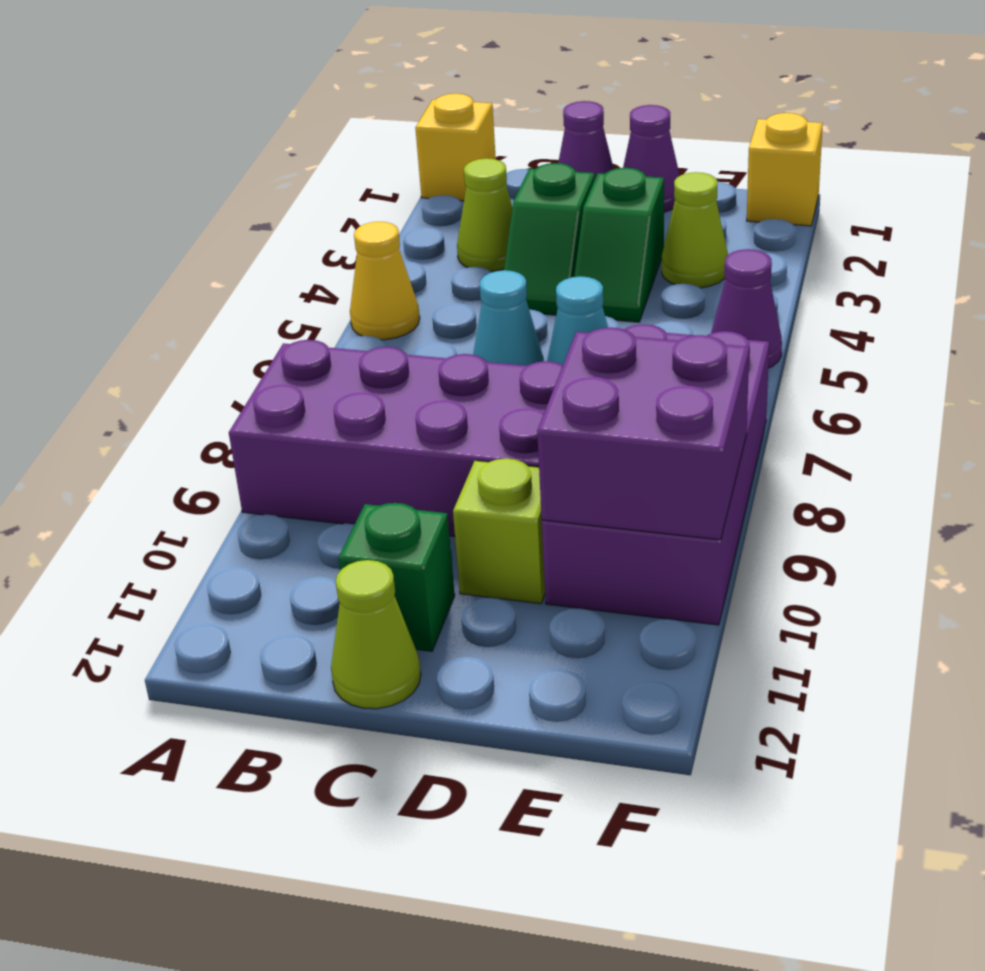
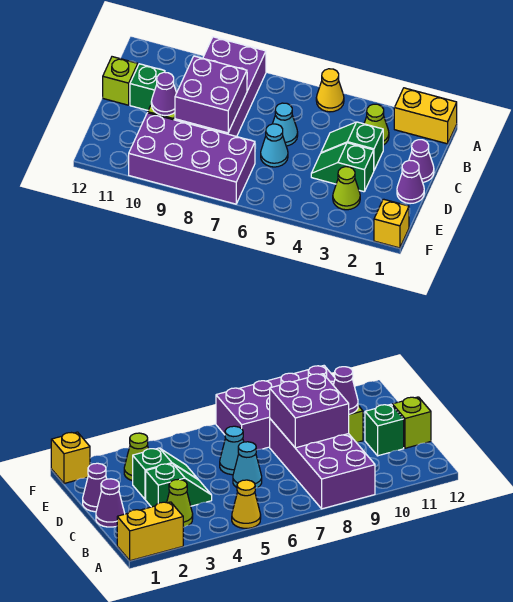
yellow 1x1 brick [415,94,496,201] -> yellow 1x2 brick [394,88,457,144]
lime 1x1 cone [331,560,421,709] -> lime 1x1 brick [103,57,138,105]
purple 2x2 brick [537,327,749,540] -> purple 2x2 brick moved to [175,56,247,133]
purple 1x1 cone [711,249,782,368] -> purple 1x1 cone moved to [151,72,176,115]

